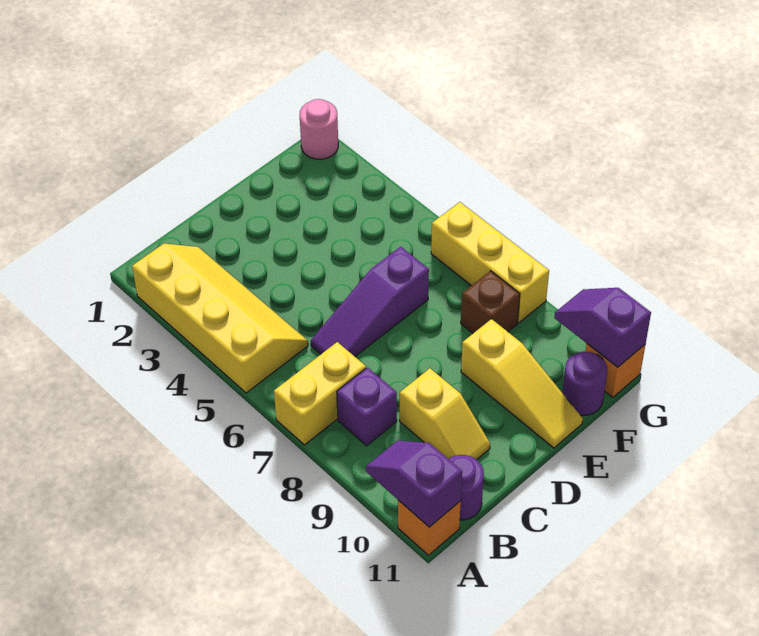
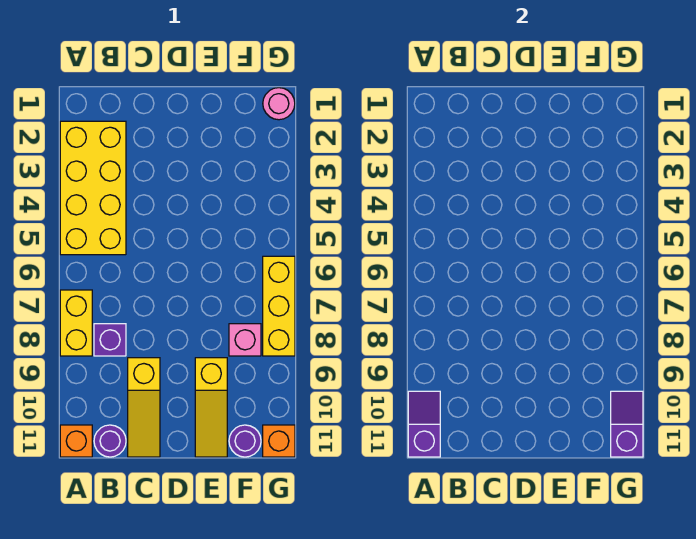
yellow 2x4 slope [132,244,308,393] -> yellow 2x4 brick [60,121,126,255]
yellow 1x2 brick [274,342,366,445] -> yellow 1x2 brick turned to [60,290,92,356]
purple 1x3 slope [311,247,429,356] -> none
yellow 1x2 slope [400,368,490,460] -> yellow 1x3 slope [128,358,160,457]
brown 1x1 brick [461,271,520,333] -> pink 1x1 brick [229,324,261,356]

